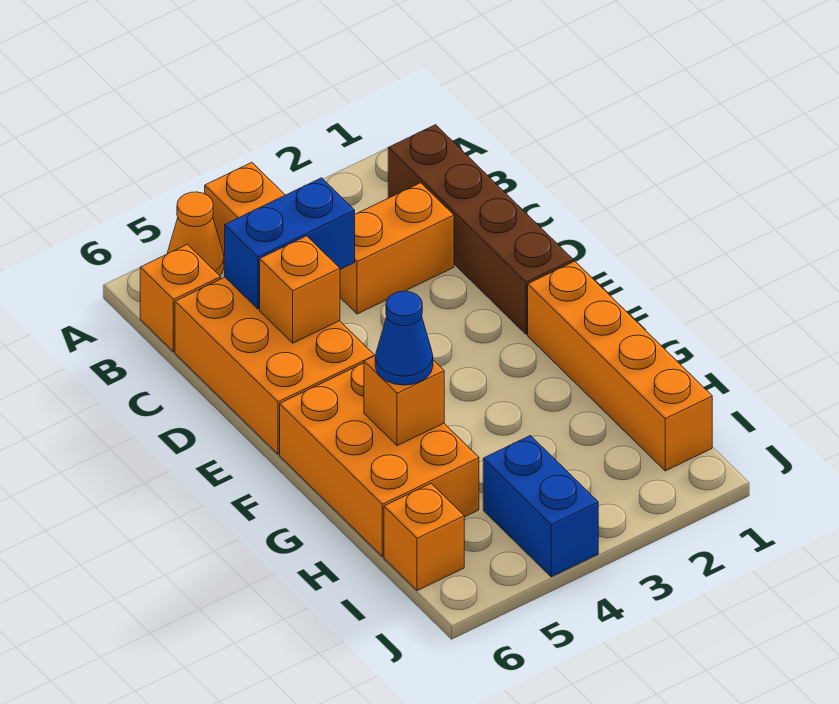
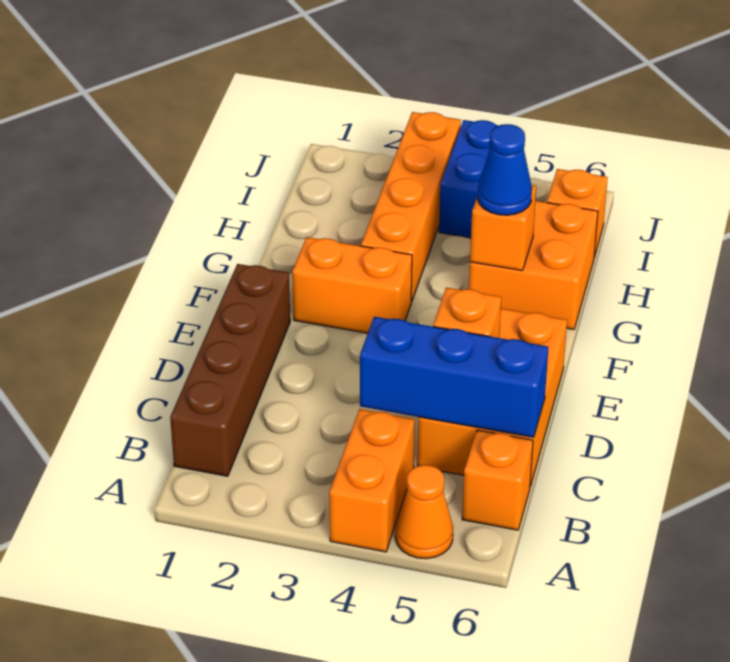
orange 1x2 brick [340,183,454,314] -> orange 1x2 brick moved to [292,237,412,333]
blue 1x2 brick [225,178,355,309] -> blue 1x3 brick [360,317,548,437]
orange 1x4 brick [528,261,712,471] -> orange 1x4 brick moved to [361,112,461,302]
orange 2x3 brick [280,363,479,556] -> orange 2x2 brick [469,201,598,330]

